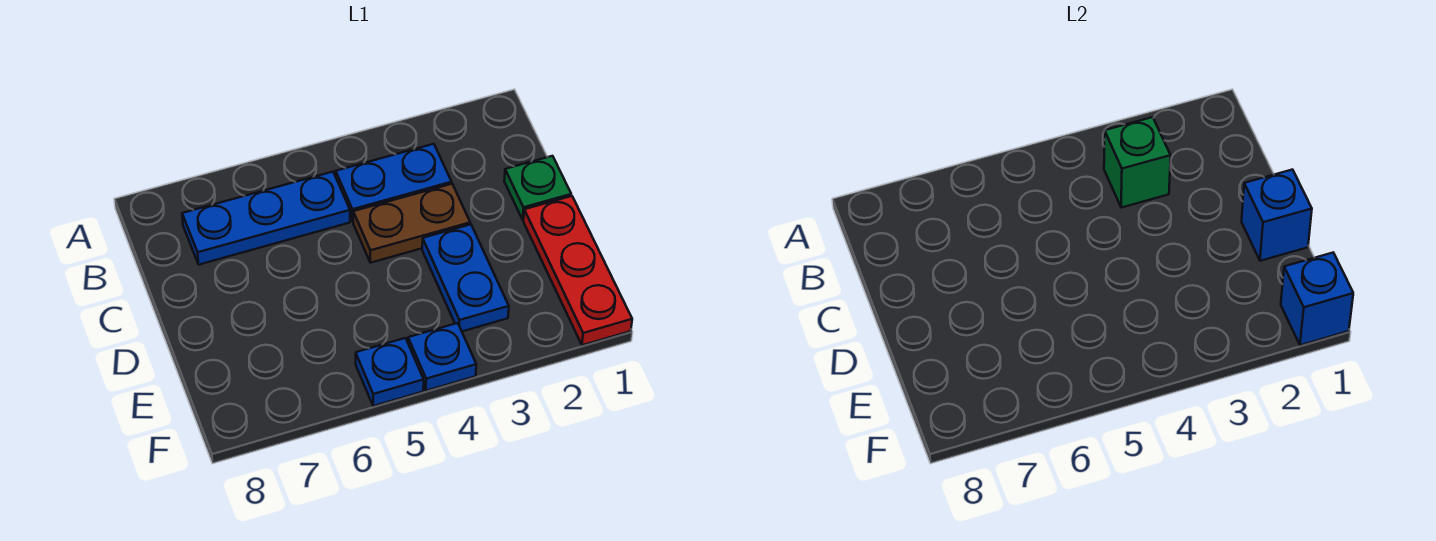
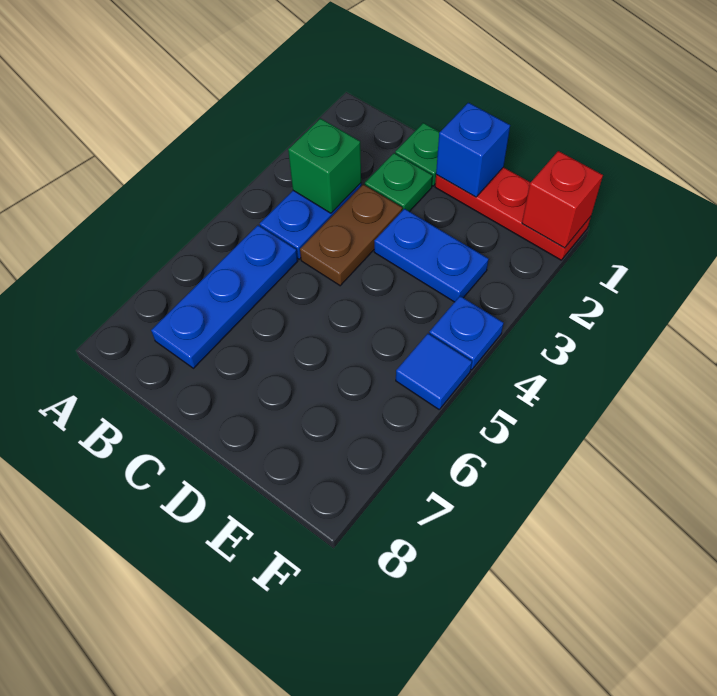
none -> green 1x1 plate [365,153,433,212]
blue 1x1 brick [1281,253,1353,345] -> red 1x1 brick [522,151,603,248]
blue 1x1 plate [356,338,424,406] -> blue 1x1 tile [396,334,472,409]

